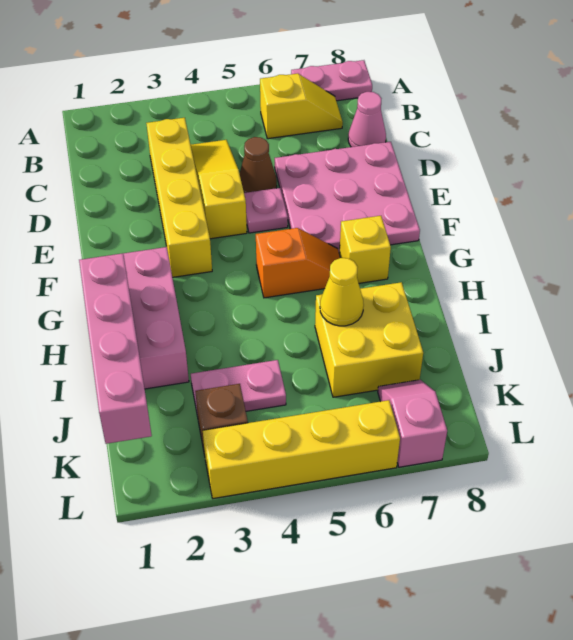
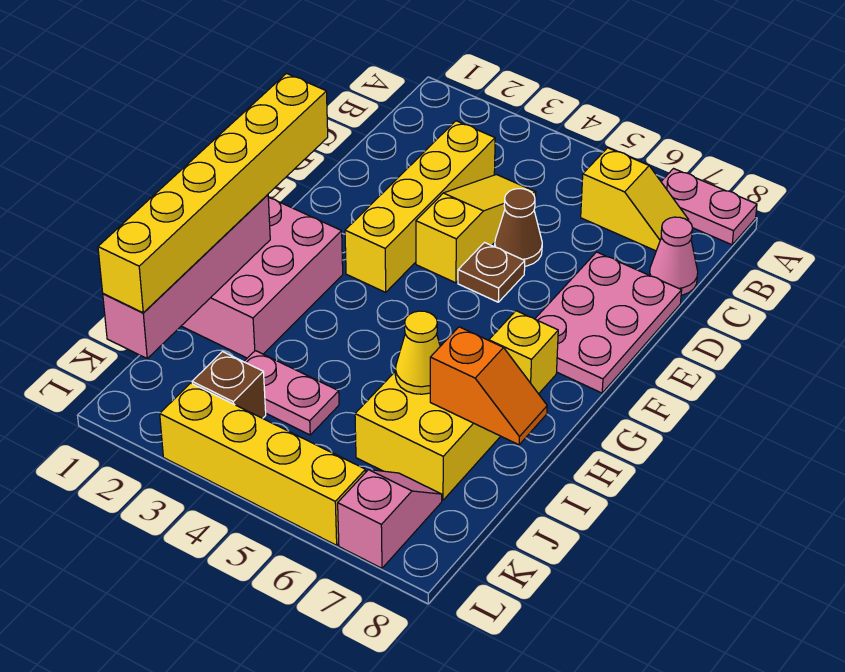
pink 3x3 plate [275,142,420,252] -> pink 2x3 plate [535,252,682,393]
pink 1x1 plate [244,188,288,233] -> brown 1x1 plate [458,243,525,302]
none -> yellow 1x6 brick [98,74,328,313]
orange 1x2 slope [256,228,340,298] -> orange 1x2 slope moved to [430,327,547,445]

